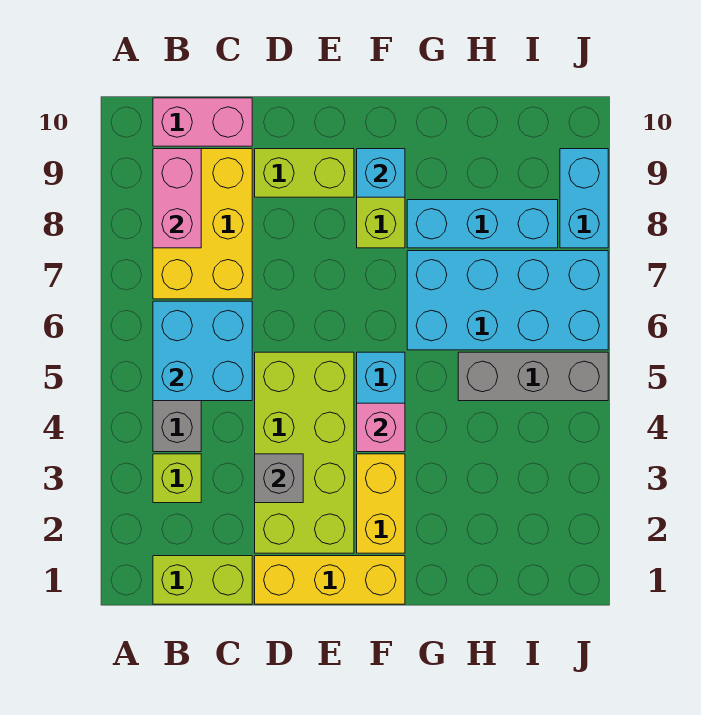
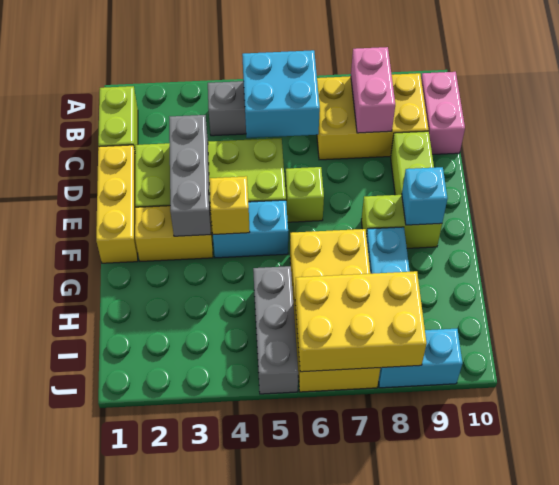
lime 1x1 brick [153,454,201,503] -> lime 1x1 brick moved to [286,167,324,222]
pink 1x2 brick [153,149,201,248] -> pink 1x2 brick turned to [351,47,395,133]
grey 1x1 brick [255,454,303,503] -> grey 1x3 brick [169,115,211,236]
pink 1x1 brick [357,403,405,452] -> yellow 1x1 brick [210,176,250,234]
cyan 2x4 brick [407,251,608,350] -> yellow 2x4 brick [290,229,380,392]
none -> yellow 2x3 brick [295,271,427,372]

